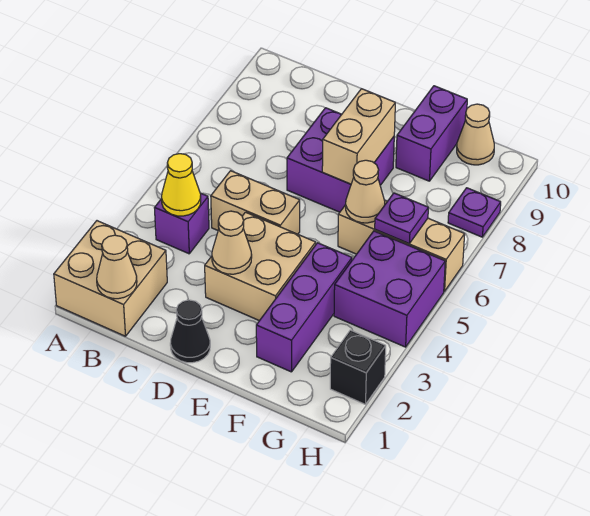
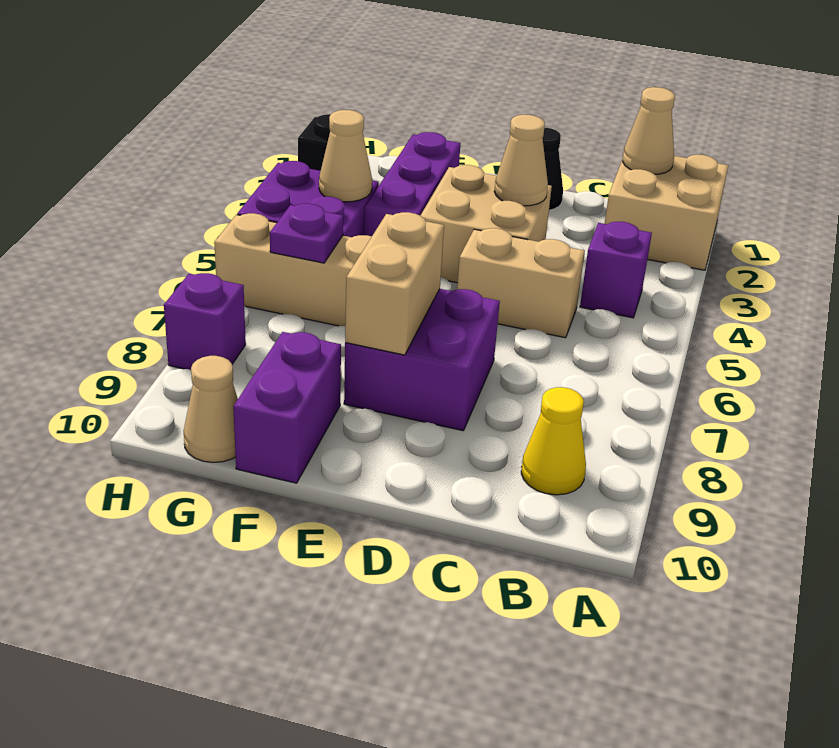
yellow 1x1 cone [162,154,201,216] -> yellow 1x1 cone moved to [521,387,586,495]
tan 1x1 cone [346,160,385,223] -> tan 1x1 cone moved to [319,110,372,202]
purple 1x1 plate [448,188,501,237] -> purple 1x1 brick [164,273,246,370]

